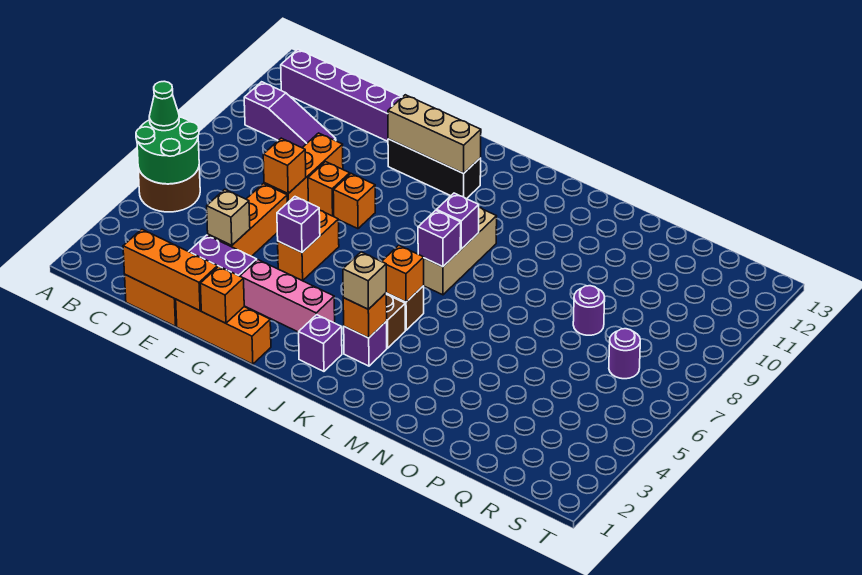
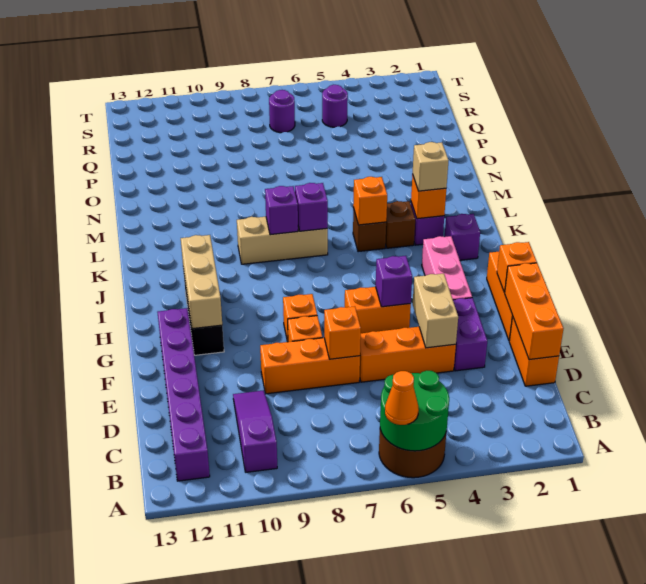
green 1x1 cone [149,81,179,131] -> orange 1x1 cone [385,371,419,425]
tan 1x1 brick [207,189,250,245] -> tan 1x2 brick [413,274,458,348]
purple 1x1 round brick [573,286,605,335] -> purple 1x1 round brick moved to [322,85,348,127]

